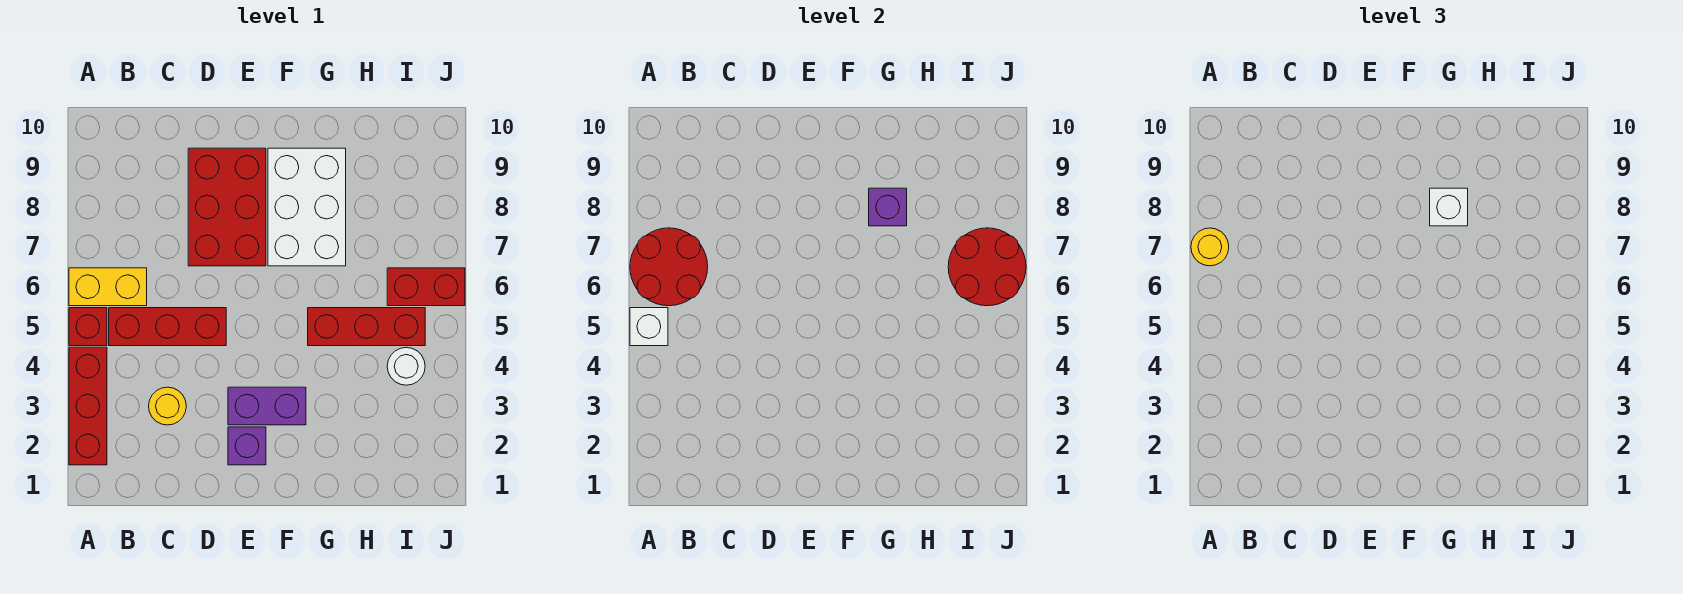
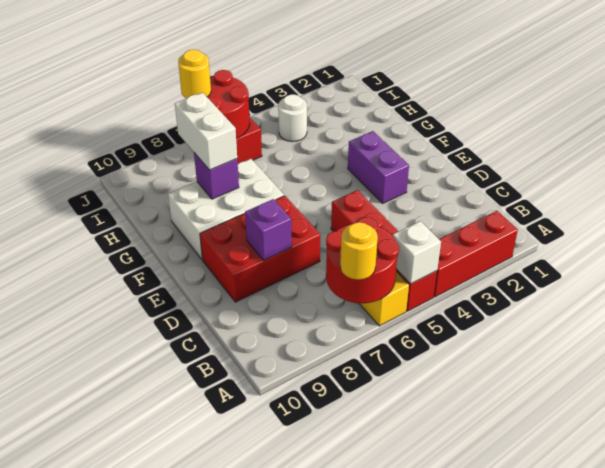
yellow 1x1 round brick [149,387,186,425] -> yellow 1x1 round brick moved to [178,50,211,99]
purple 1x1 brick [228,427,266,465] -> purple 1x1 brick moved to [245,199,292,260]
red 1x3 brick [308,308,425,346] -> none
white 1x1 brick [1430,188,1468,226] -> white 1x2 brick [175,93,237,170]

